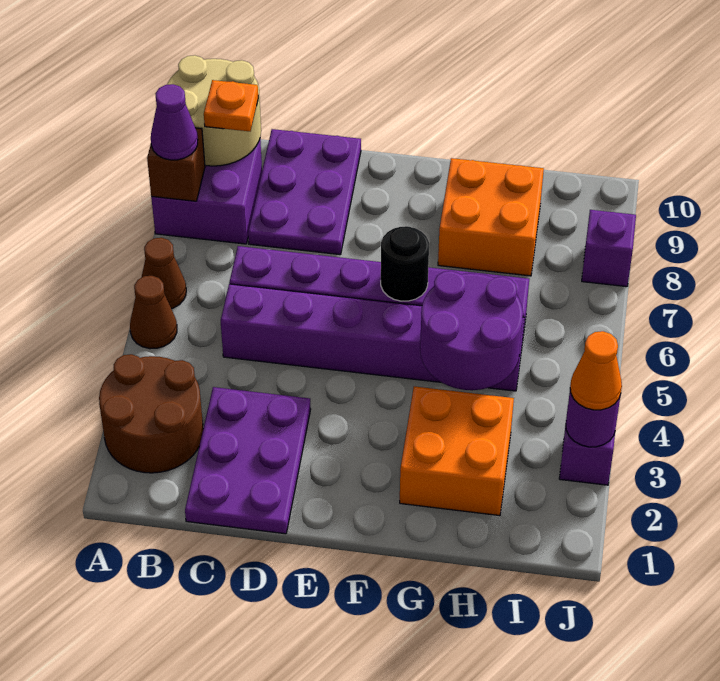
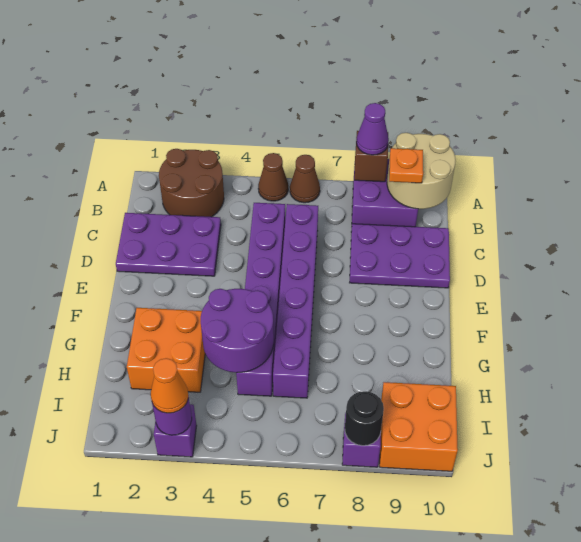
black 1x1 round brick [381,226,429,301] -> black 1x1 round brick moved to [345,391,384,446]
orange 2x2 brick [438,158,544,276] -> orange 2x2 brick moved to [380,382,458,471]

